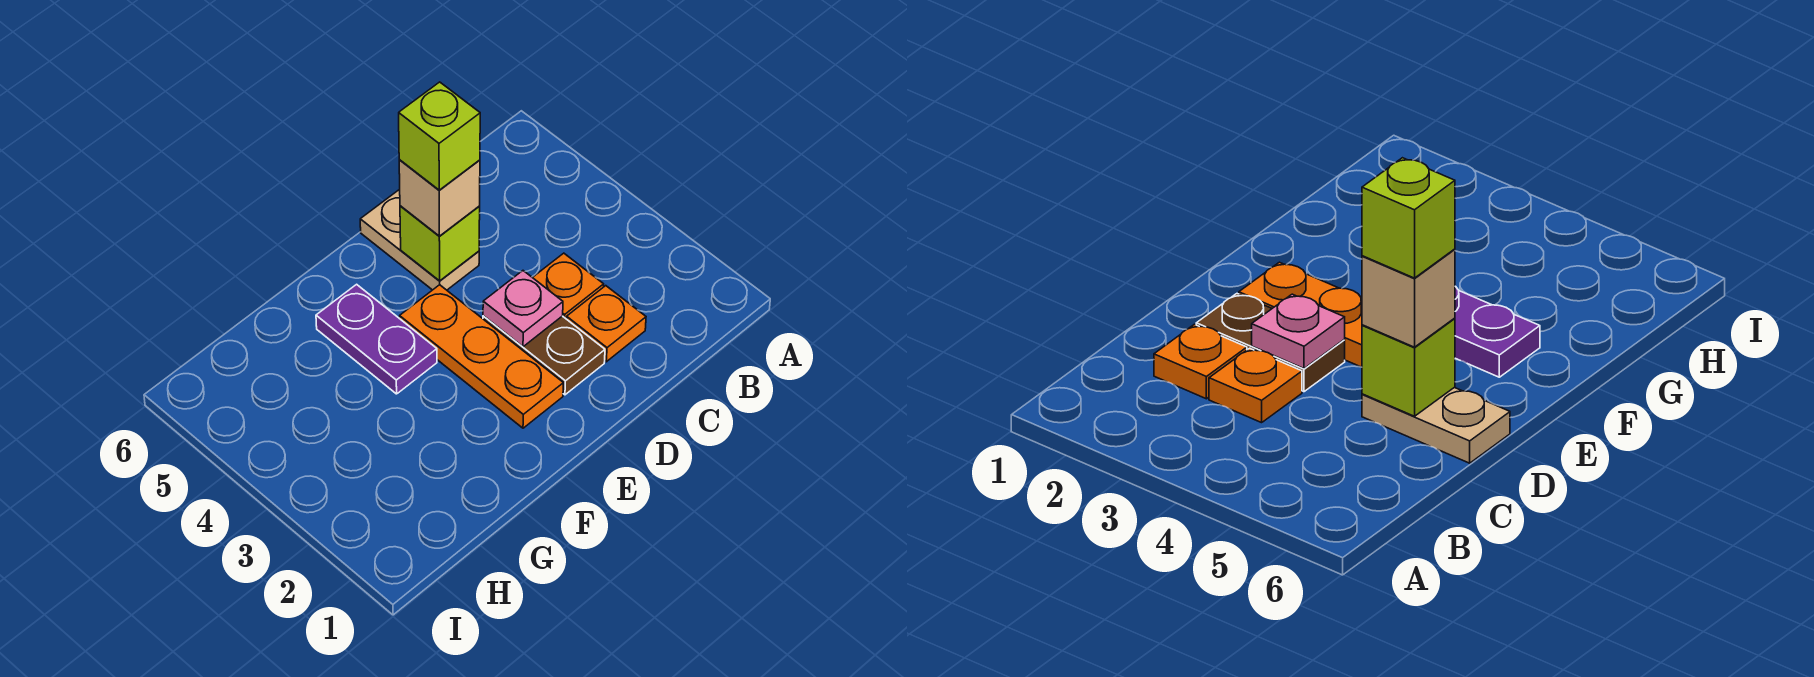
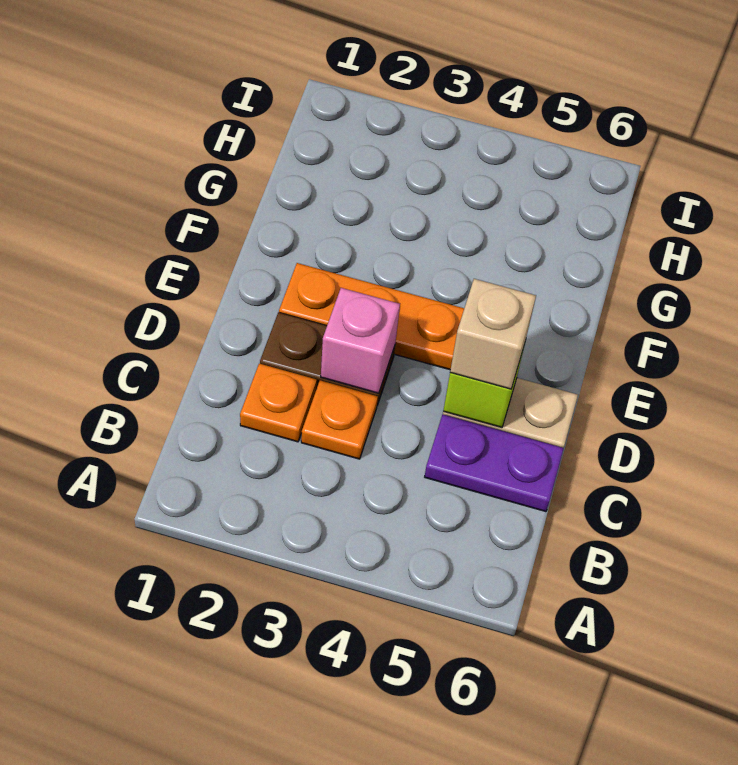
pink 1x1 plate [483,271,563,347] -> pink 1x1 brick [321,288,400,393]
lime 1x1 brick [399,82,480,190] -> none
purple 1x2 plate [316,284,437,394] -> purple 1x2 plate moved to [425,414,564,512]

